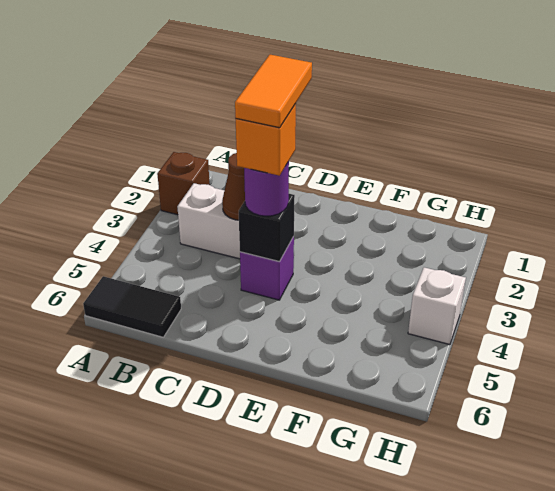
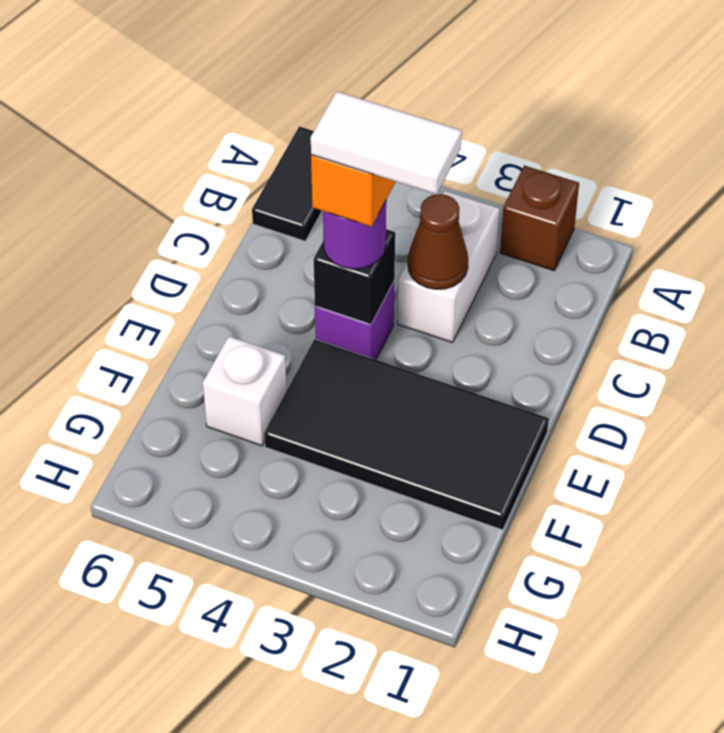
orange 1x2 tile [235,55,312,128] -> white 1x2 tile [311,91,462,195]
none -> black 2x4 tile [264,339,549,530]
white 1x1 brick [408,267,466,345] -> white 1x1 brick moved to [203,336,286,446]

